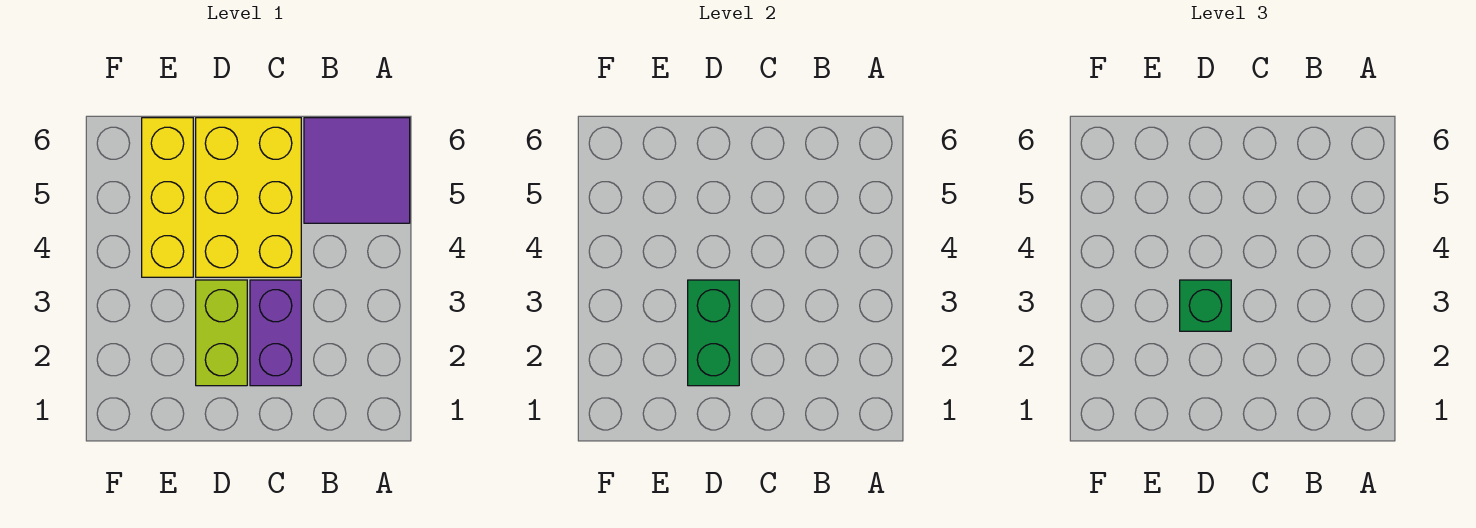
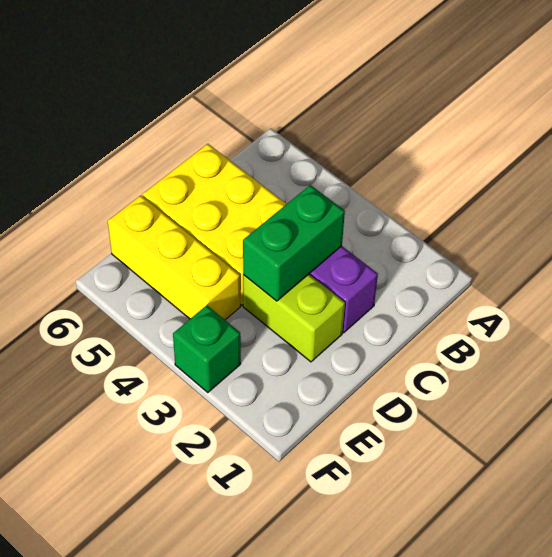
purple 2x2 tile [304,118,410,223] -> none
green 1x2 brick [688,280,739,386] -> green 1x2 brick turned to [243,185,345,301]
green 1x1 brick [1180,280,1231,331] -> green 1x1 brick moved to [173,305,241,392]

